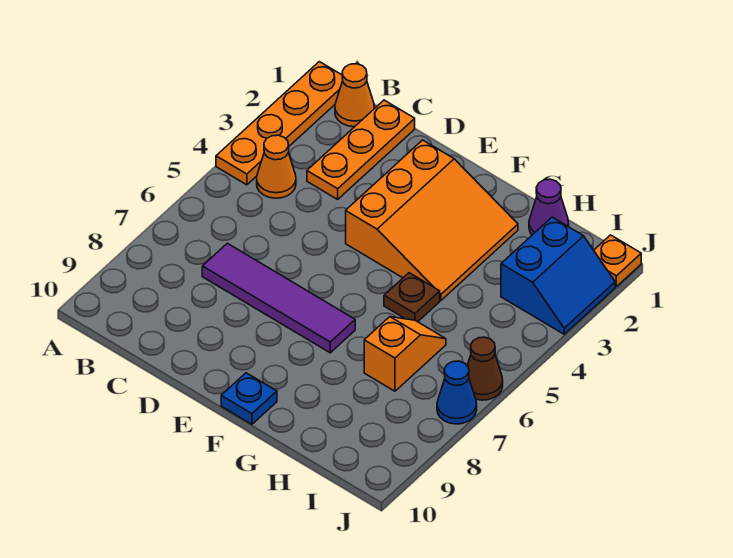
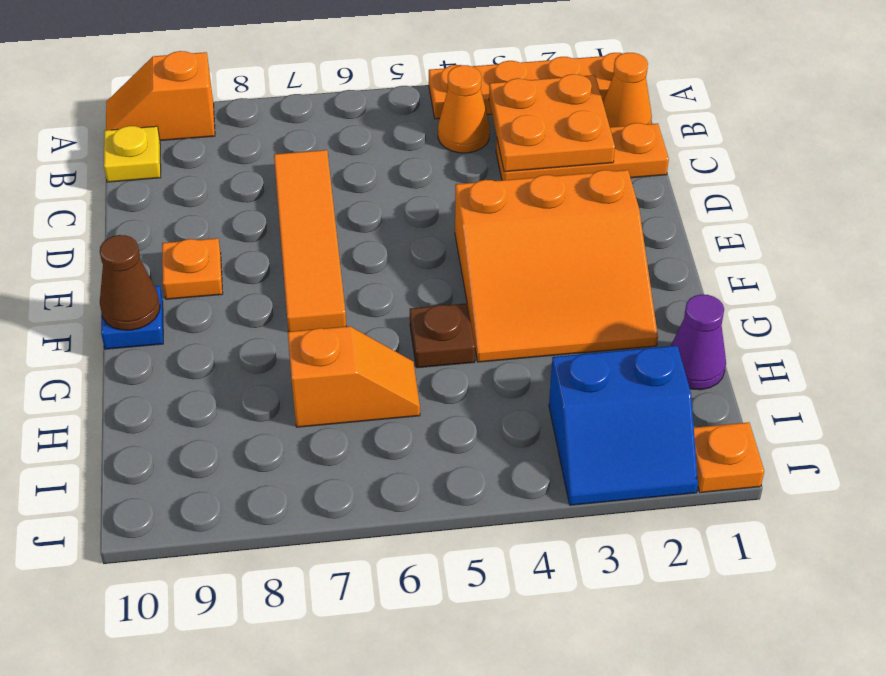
none -> orange 1x2 slope [106,51,215,141]
none -> orange 2x2 plate [489,74,615,172]
none -> yellow 1x1 plate [104,126,161,182]
purple 1x4 tile [202,243,355,353] -> orange 1x4 tile [274,150,346,332]
none -> orange 1x1 plate [162,238,223,299]
brown 1x1 cone [467,337,503,400] -> brown 1x1 cone moved to [100,235,160,330]
blue 1x1 cone [437,361,477,424] -> none

